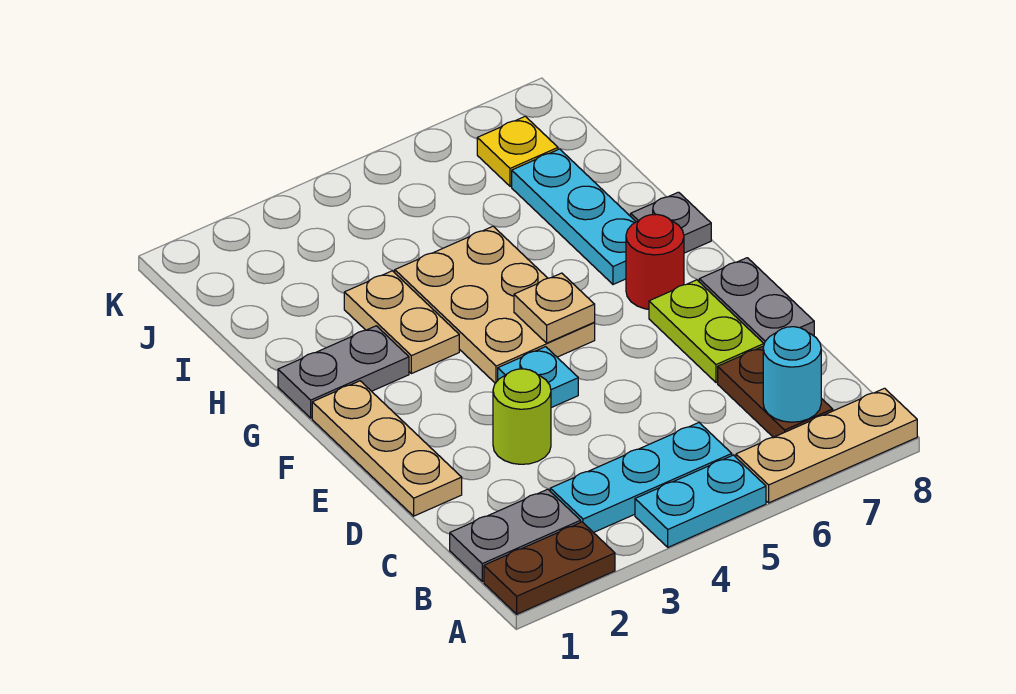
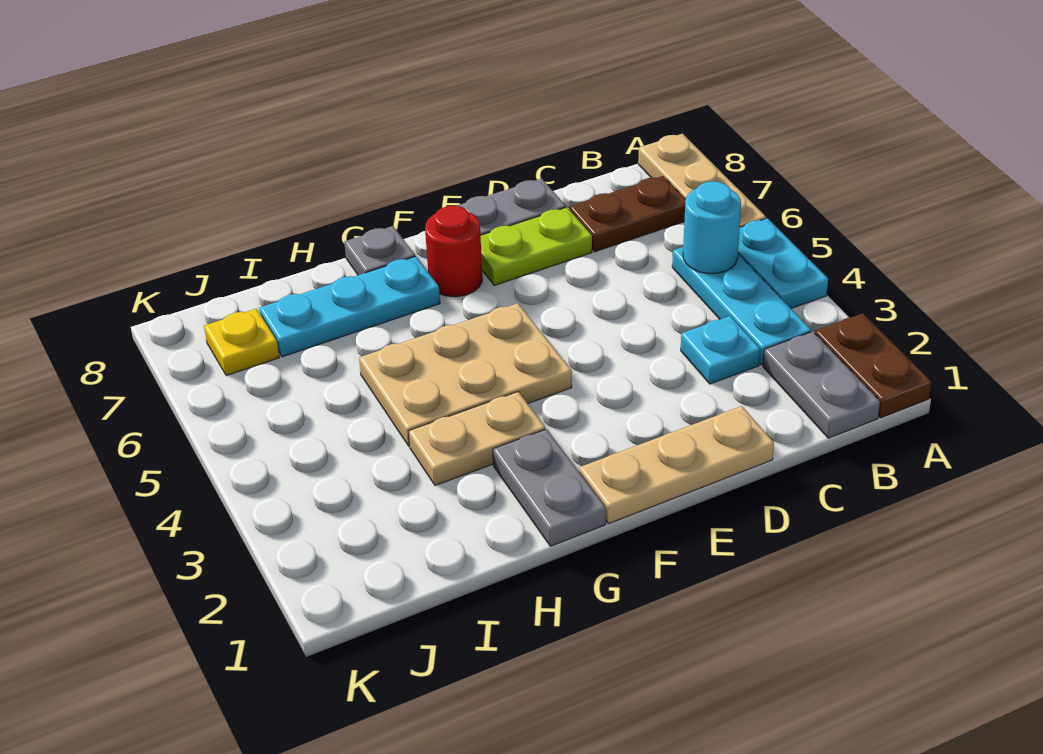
cyan 1x1 round brick [763,327,821,422] -> cyan 1x1 round brick moved to [683,181,741,274]
lime 1x1 round brick [493,369,551,464] -> none
cyan 1x1 plate [498,347,578,408] -> cyan 1x1 plate moved to [681,316,760,384]
tan 1x1 plate [514,273,595,343] -> none

